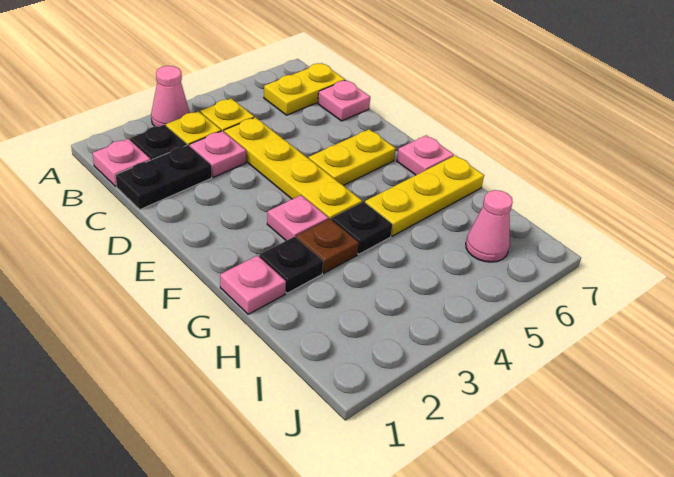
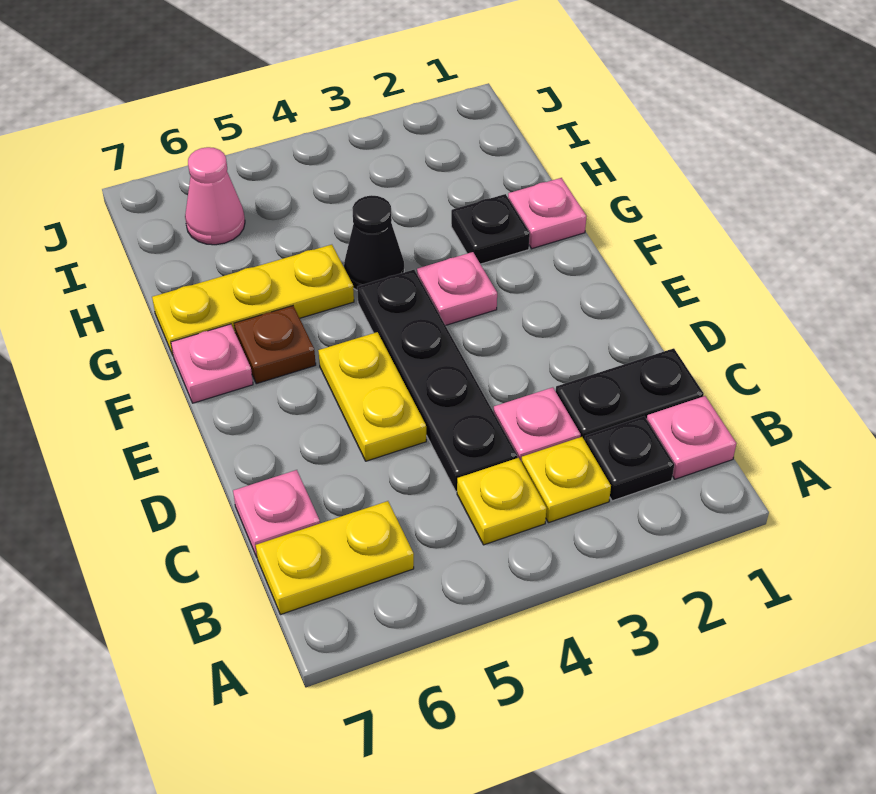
pink 1x1 cone [151,66,190,127] -> none
yellow 1x4 plate [224,117,362,220] -> black 1x4 plate [357,270,517,491]
yellow 1x2 plate [308,129,396,185] -> yellow 1x2 plate turned to [318,332,426,461]
brown 1x1 plate [296,219,359,273] -> brown 1x1 plate moved to [234,306,316,384]
black 1x1 plate [332,202,392,254] -> black 1x1 cone [344,195,404,290]

